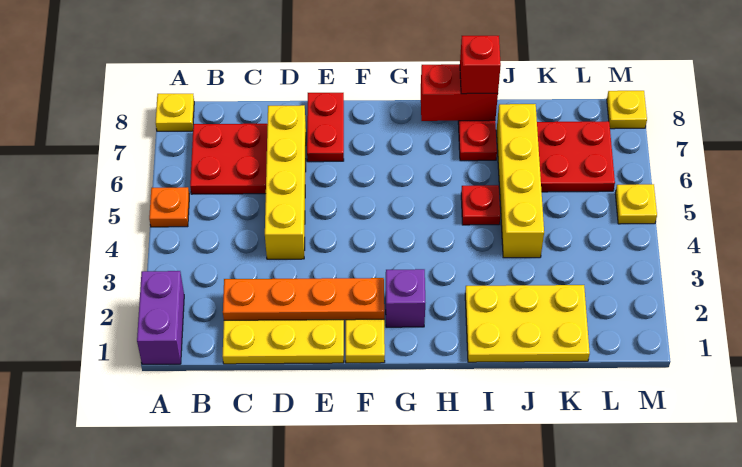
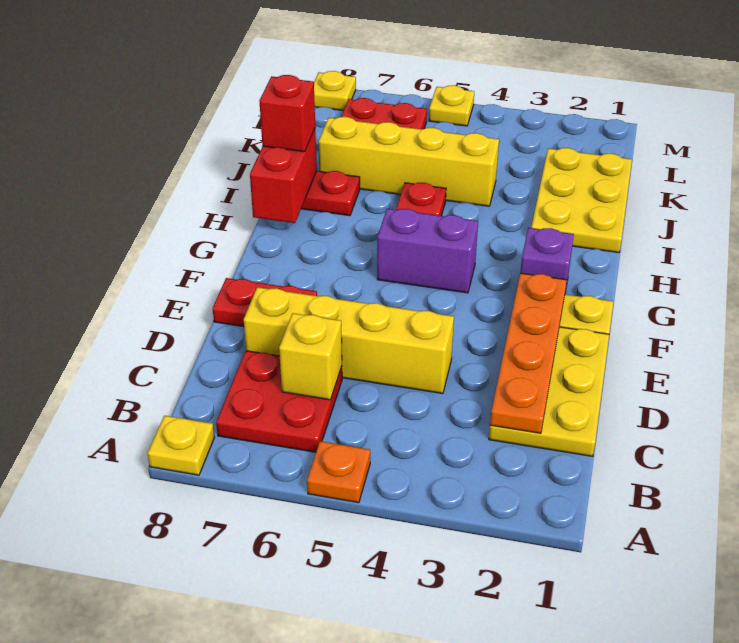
purple 1x2 brick [137,271,184,364] -> purple 1x2 brick moved to [377,209,478,293]
none -> yellow 1x1 brick [279,313,342,400]

